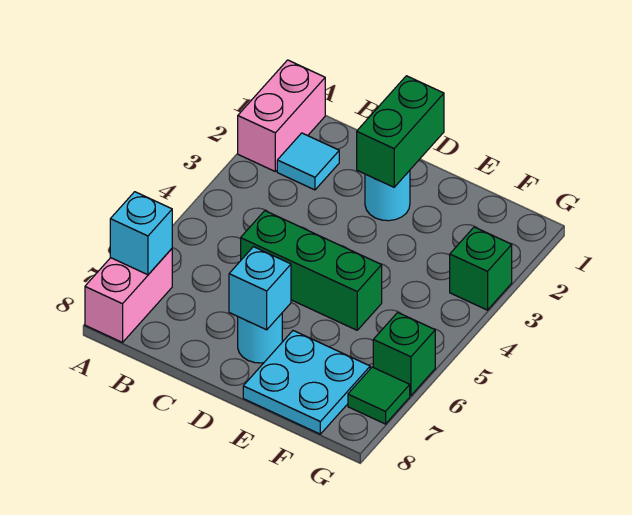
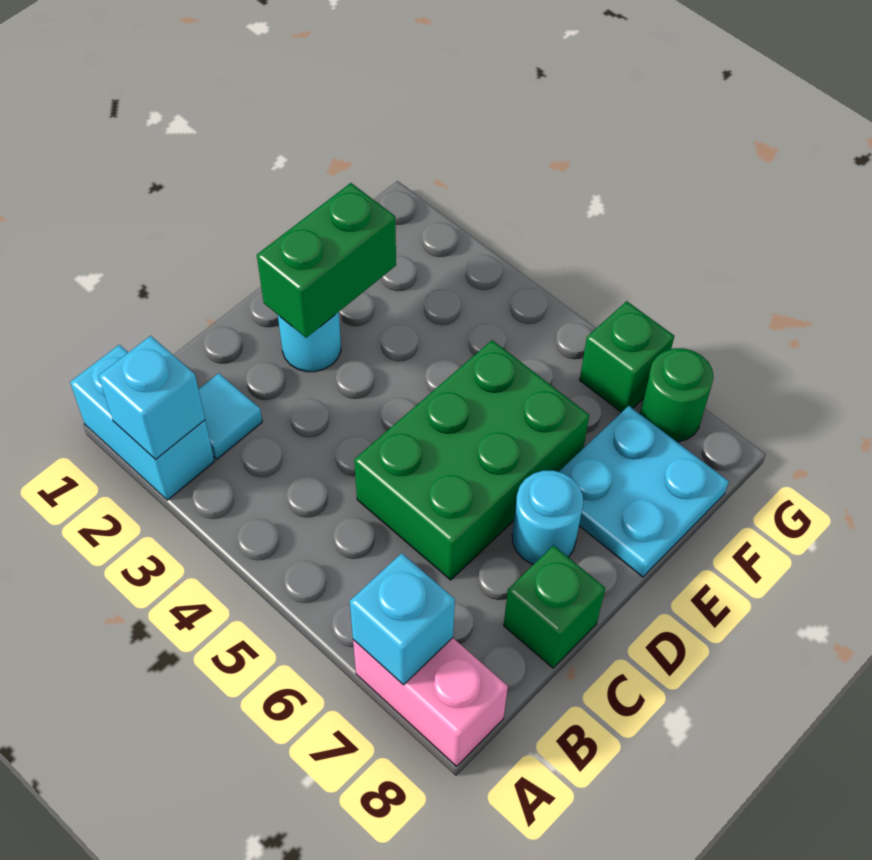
pink 1x2 brick [238,60,325,171] -> cyan 1x2 brick [70,345,214,500]
green 1x3 brick [241,211,382,330] -> green 2x3 brick [354,340,589,580]
green 1x2 brick [357,76,444,187] -> green 1x2 brick turned to [257,183,396,338]
cyan 1x1 brick [229,247,291,330] -> cyan 1x1 brick moved to [99,336,205,459]
green 1x1 brick [450,227,512,310] -> green 1x1 brick moved to [504,545,605,668]
green 1x1 tile [348,367,410,424] -> green 1x1 round brick [640,348,714,442]

